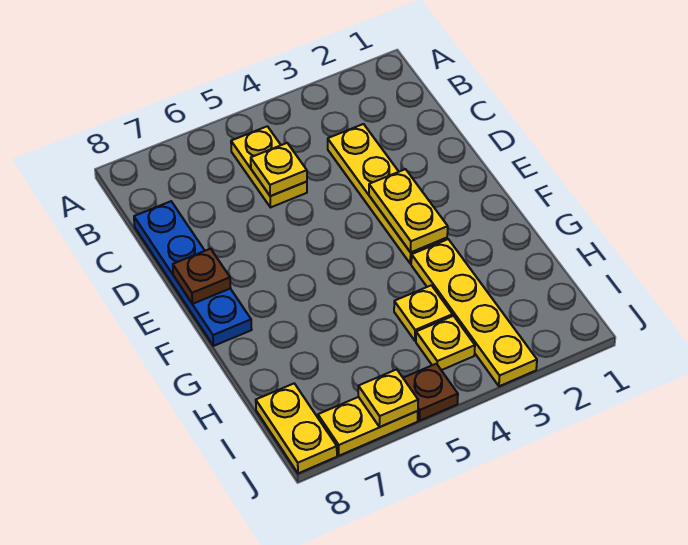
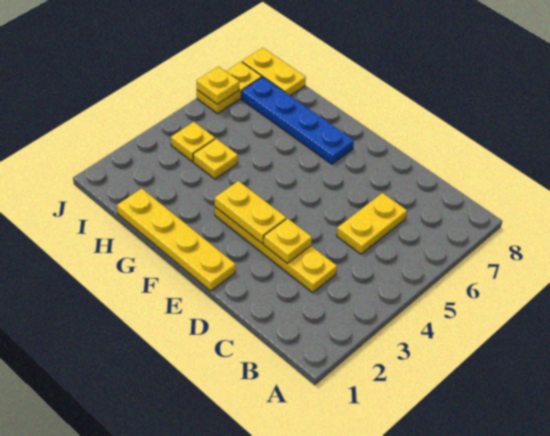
yellow 1x2 plate [231,126,307,208] -> yellow 1x2 plate turned to [337,193,407,254]
yellow 1x1 plate [251,143,307,196] -> yellow 1x1 plate moved to [263,218,312,263]
blue 1x4 plate [134,201,252,346] -> blue 1x4 plate moved to [241,77,354,164]
brown 1x1 plate [173,249,230,304] -> none
yellow 1x4 plate [411,239,537,386] -> yellow 1x4 plate moved to [117,188,236,291]
brown 1x1 plate [403,364,458,421] -> none

